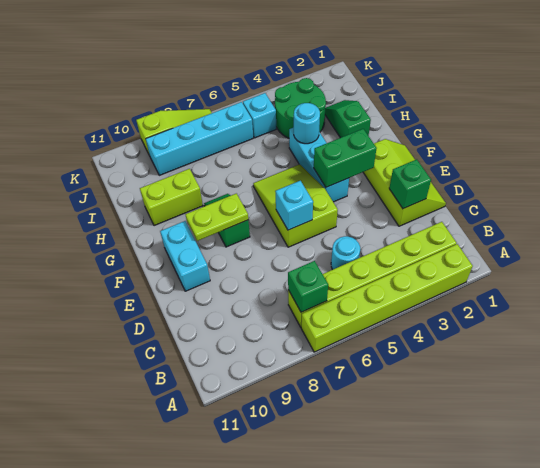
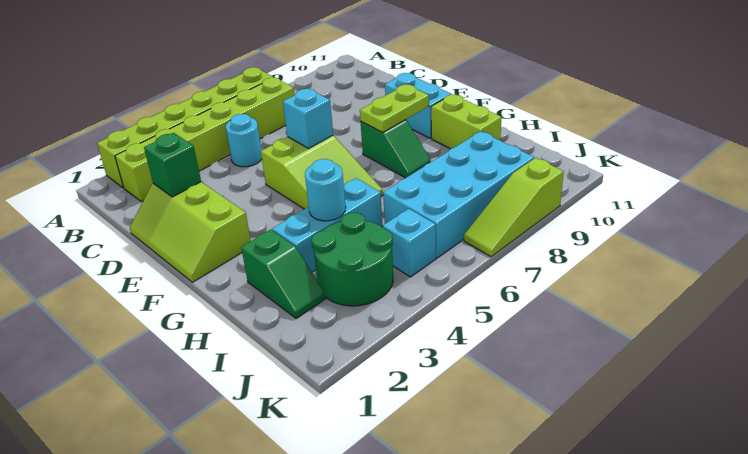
green 1x1 brick [288,261,328,312] -> none
green 1x2 brick [314,129,377,187] -> none
cyan 1x3 brick [289,127,349,202] -> cyan 1x3 brick turned to [272,178,383,272]
lime 1x2 brick [140,169,203,226] -> lime 1x2 brick turned to [431,94,501,149]
cyan 1x4 brick [146,102,253,175] -> cyan 2x4 brick [383,131,534,258]

